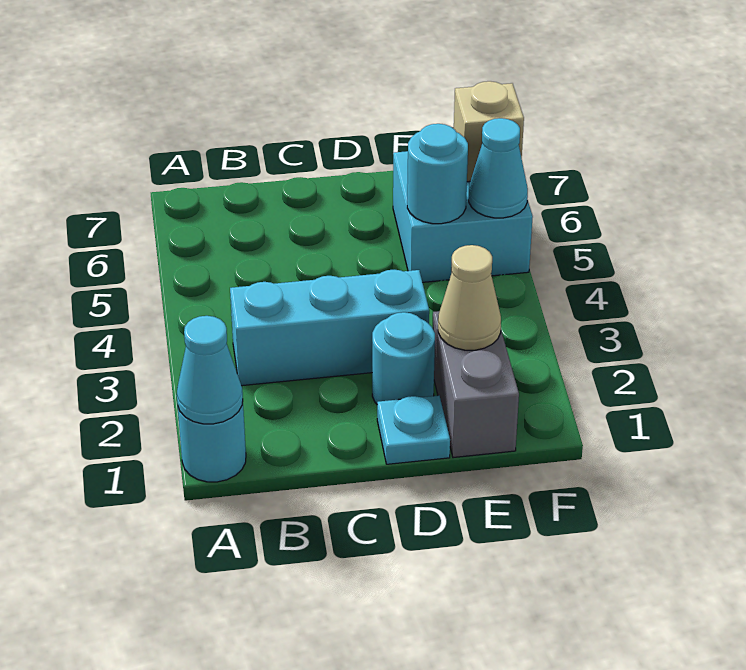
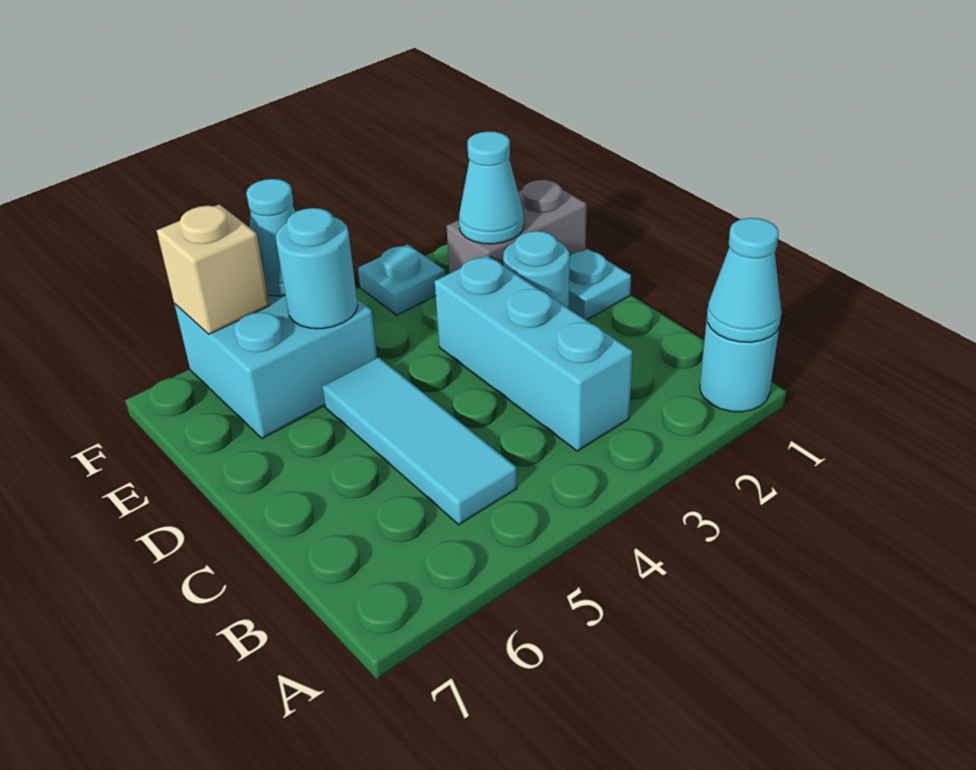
none -> cyan 1x3 tile [322,357,517,525]
tan 1x1 cone [438,245,501,350] -> cyan 1x1 cone [459,131,524,244]
none -> cyan 1x1 plate [358,244,445,315]

